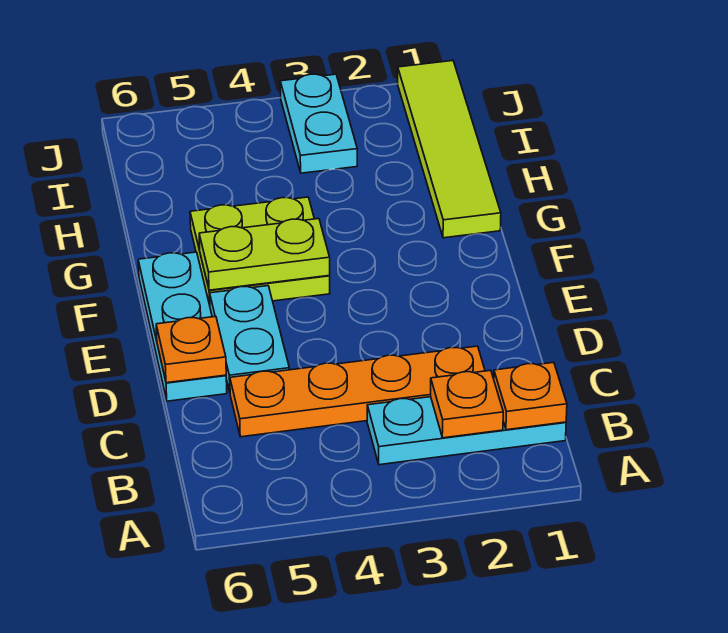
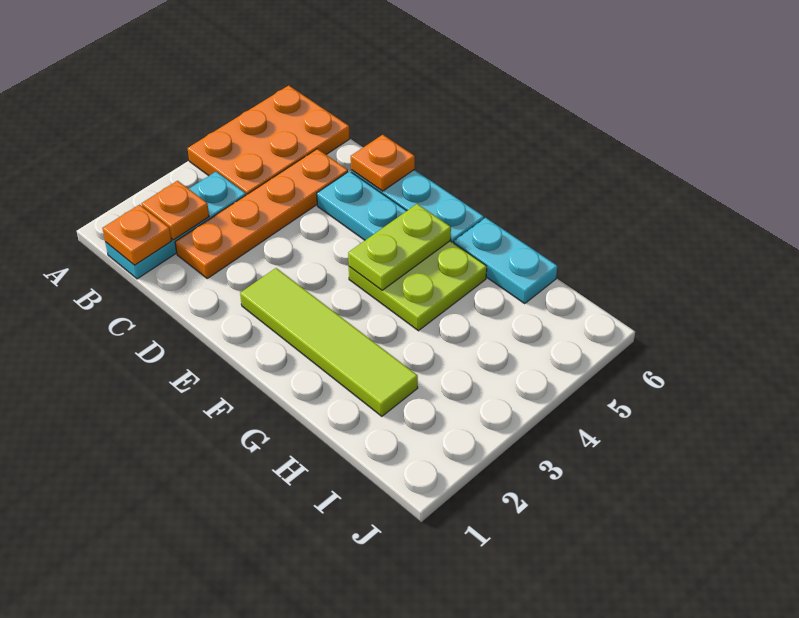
none -> orange 2x3 plate [187,85,350,195]
lime 1x4 tile [398,61,501,238] -> lime 1x4 tile moved to [240,268,418,416]
cyan 1x2 plate [280,74,357,173] -> cyan 1x2 plate moved to [454,218,557,303]

